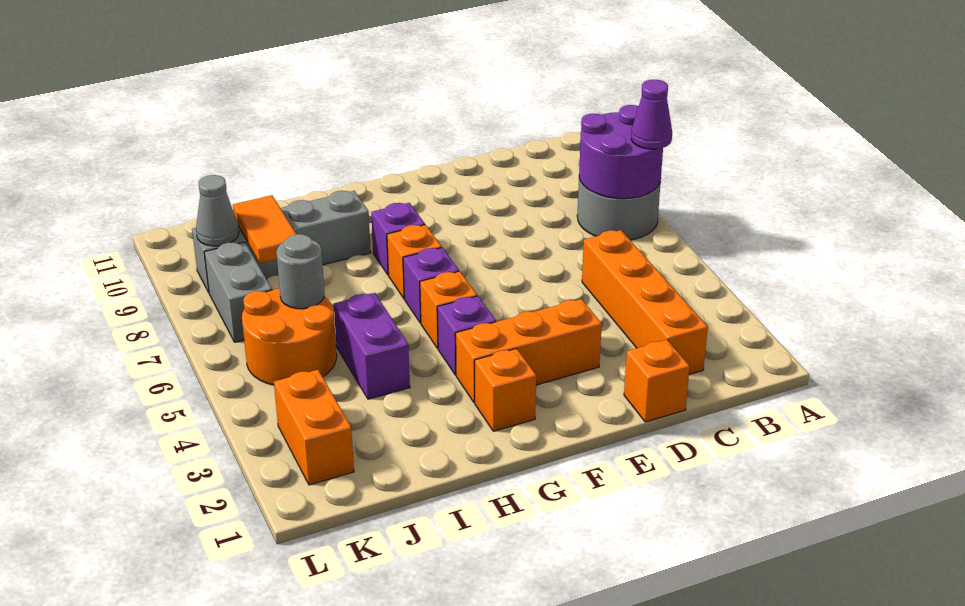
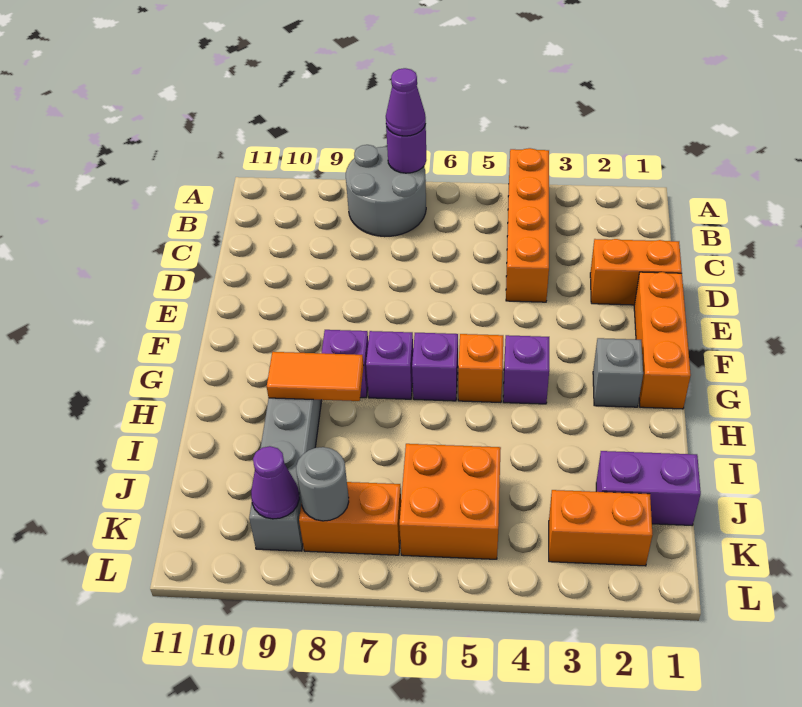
purple 2x2 round brick [579,105,663,199] -> purple 1x1 round brick [386,124,426,173]
orange 1x4 brick [582,230,708,374] -> orange 1x4 brick turned to [506,148,549,302]
orange 1x1 brick [624,340,690,422] -> orange 1x2 brick [590,239,682,305]
orange 1x3 brick [456,299,602,403] -> orange 1x3 brick moved to [634,272,691,409]
orange 1x1 brick [475,349,536,431] -> grey 1x1 brick [593,338,643,407]
orange 1x1 brick [387,225,442,299] -> purple 1x1 brick [366,331,413,399]
purple 1x2 brick [334,293,410,399] -> purple 1x2 brick moved to [596,451,701,525]
orange 2x2 round brick [242,288,337,385] -> orange 2x2 brick [399,444,501,559]
grey 1x1 round brick [276,234,325,309] -> grey 1x1 round brick moved to [296,447,349,521]
orange 1x2 tile [233,195,296,263] -> orange 1x2 tile moved to [267,352,364,401]
grey 1x2 brick [204,242,272,342] -> orange 1x2 brick [299,482,401,555]
grey 1x1 cone [196,175,239,246] -> purple 1x1 cone [251,446,299,519]

